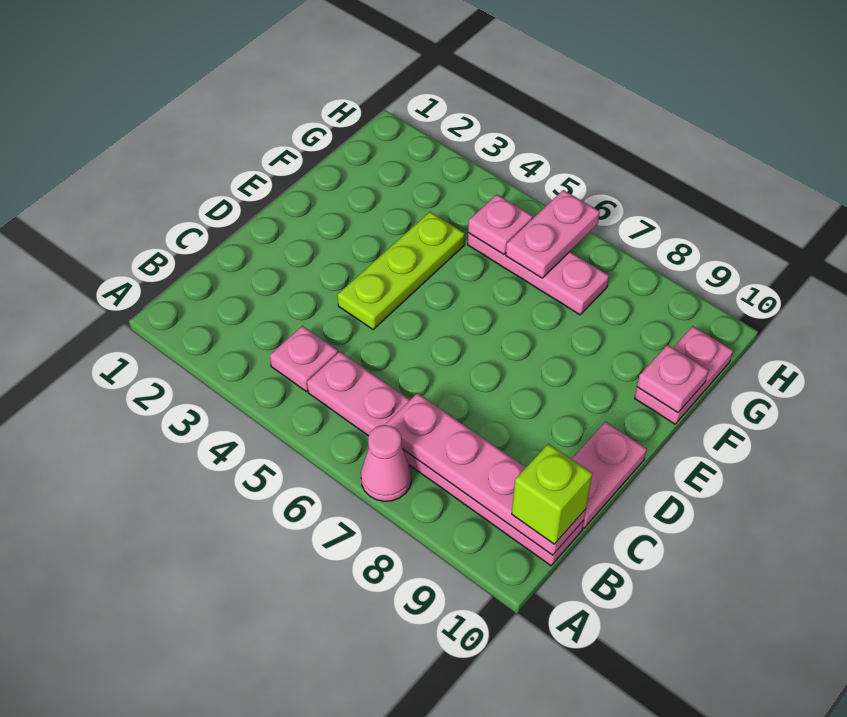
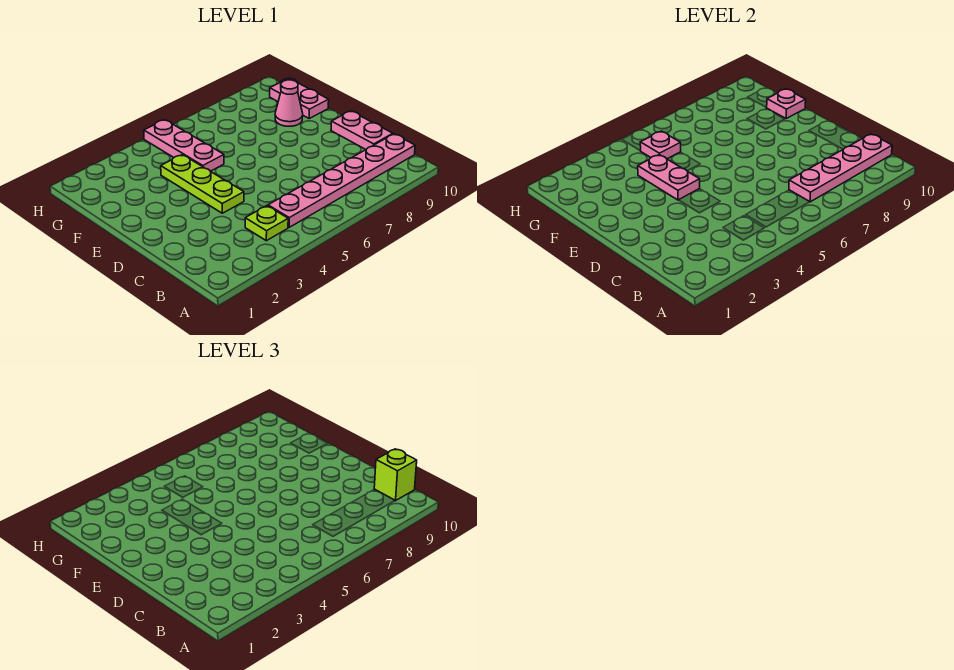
pink 1x1 cone [361,425,412,501] -> pink 1x1 cone moved to [275,80,303,126]
pink 1x1 plate [270,326,338,391] -> lime 1x1 plate [245,206,288,241]
pink 1x3 plate [468,233,609,315] -> pink 1x3 plate turned to [144,120,224,171]
pink 1x2 plate [506,190,600,278] -> pink 1x2 plate moved to [638,155,700,200]

